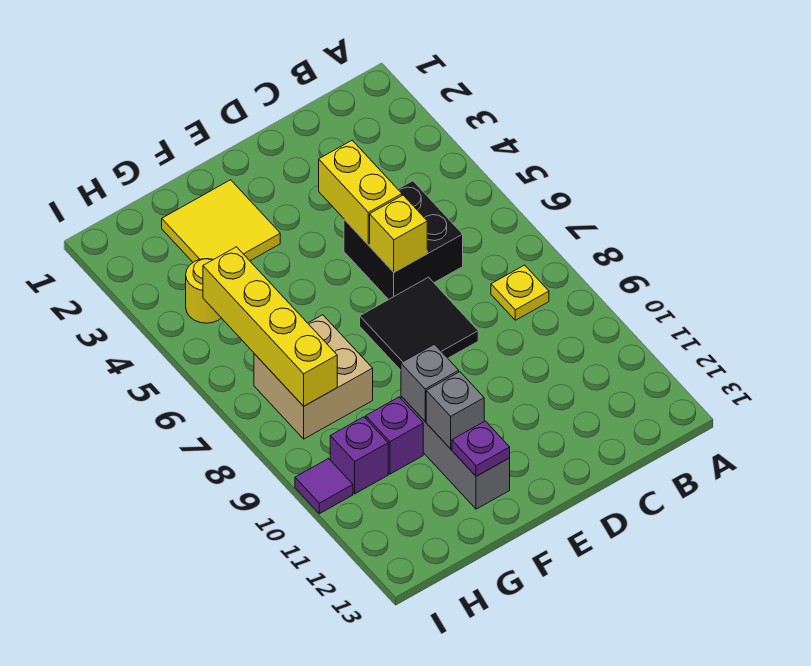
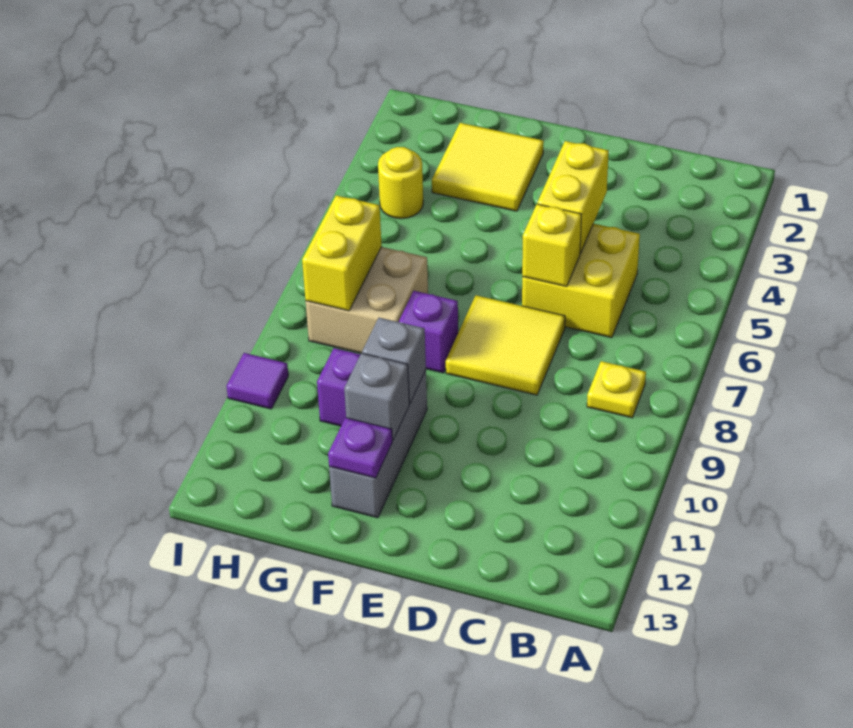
black 2x2 brick [344,181,463,300] -> yellow 2x2 brick [522,224,640,338]
black 2x2 tile [360,277,478,370] -> yellow 2x2 tile [446,295,565,395]
yellow 1x4 brick [203,247,337,406] -> yellow 1x2 brick [302,195,382,311]
purple 1x1 brick [330,417,388,494] -> purple 1x1 brick moved to [399,291,458,373]

